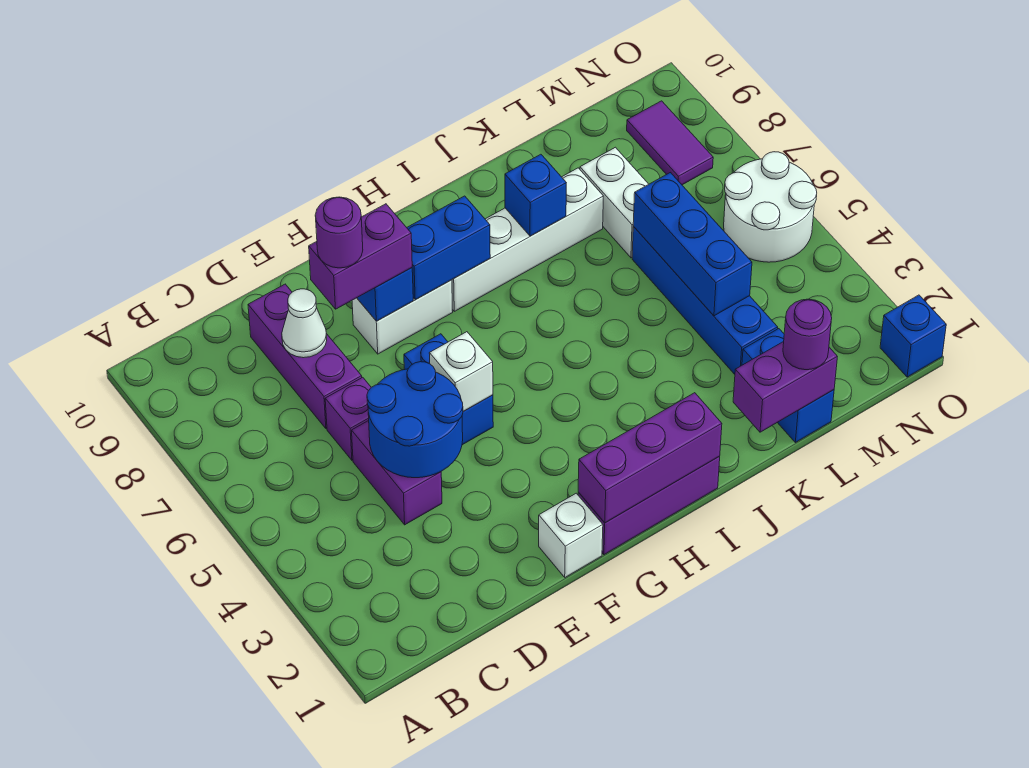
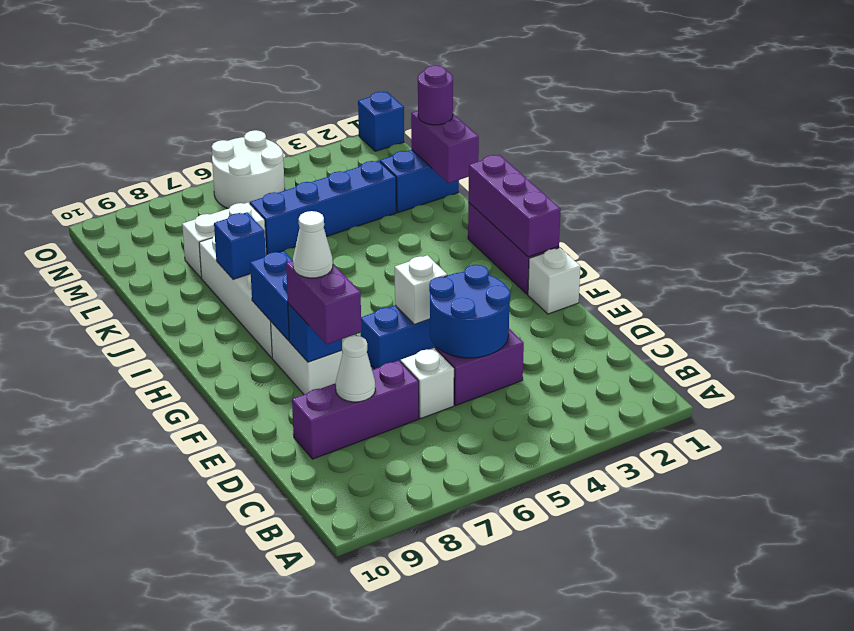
purple 1x1 brick [325,377,371,460] -> white 1x1 brick [401,348,454,418]
purple 1x1 round brick [315,197,363,268] -> none
none -> white 1x1 cone [293,211,333,278]
blue 1x3 brick [633,173,752,316] -> none
purple 1x2 tile [627,101,713,185] -> none

